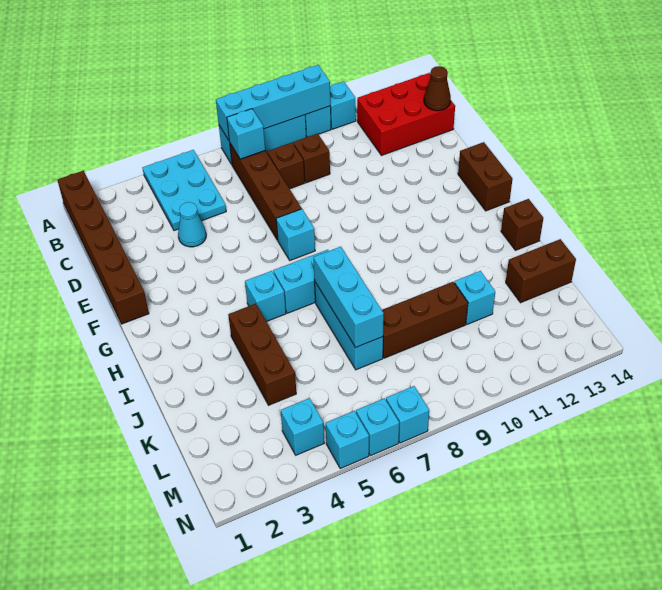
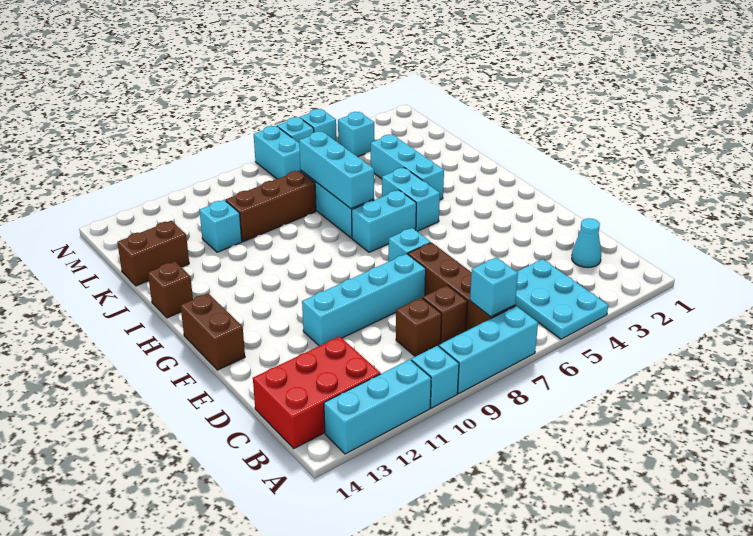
brown 1x6 brick [58,171,149,324] -> none
cyan 1x4 brick [216,65,330,140] -> cyan 1x4 brick moved to [302,254,426,346]
cyan 1x1 brick [330,81,356,129] -> cyan 1x3 brick [324,360,431,454]
brown 1x1 cone [424,66,451,111] -> none
cyan 1x1 cone [178,202,206,247] -> cyan 1x1 cone moved to [572,218,601,268]
cyan 1x1 brick [245,271,286,322] -> cyan 1x2 brick [382,168,440,231]
brown 1x3 brick [228,304,296,405] -> cyan 1x3 brick [371,135,444,200]
cyan 1x1 brick [386,386,429,443] -> cyan 1x2 brick [254,126,300,179]

